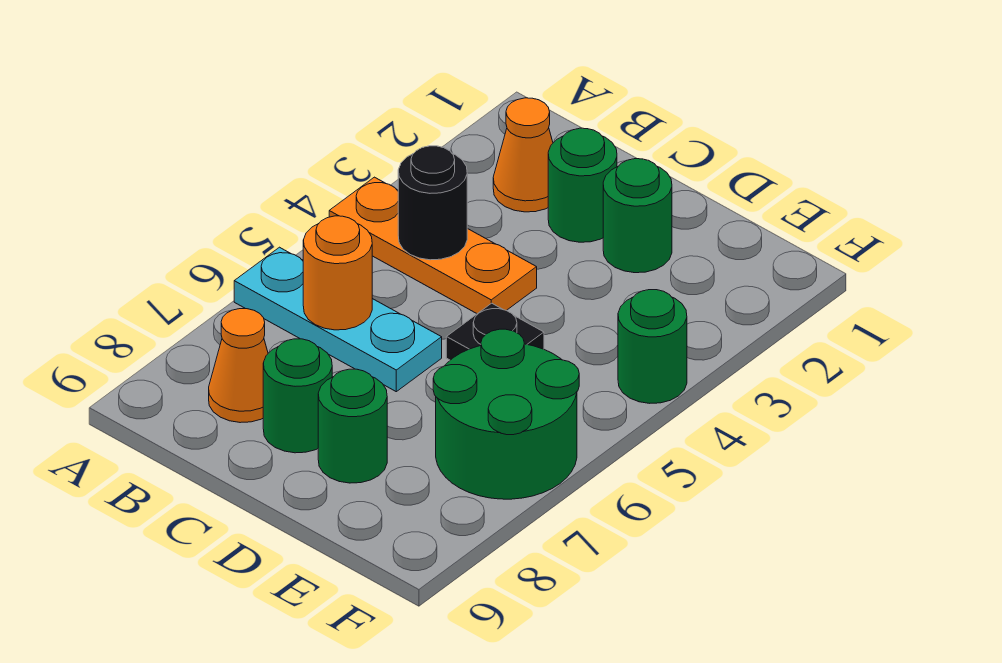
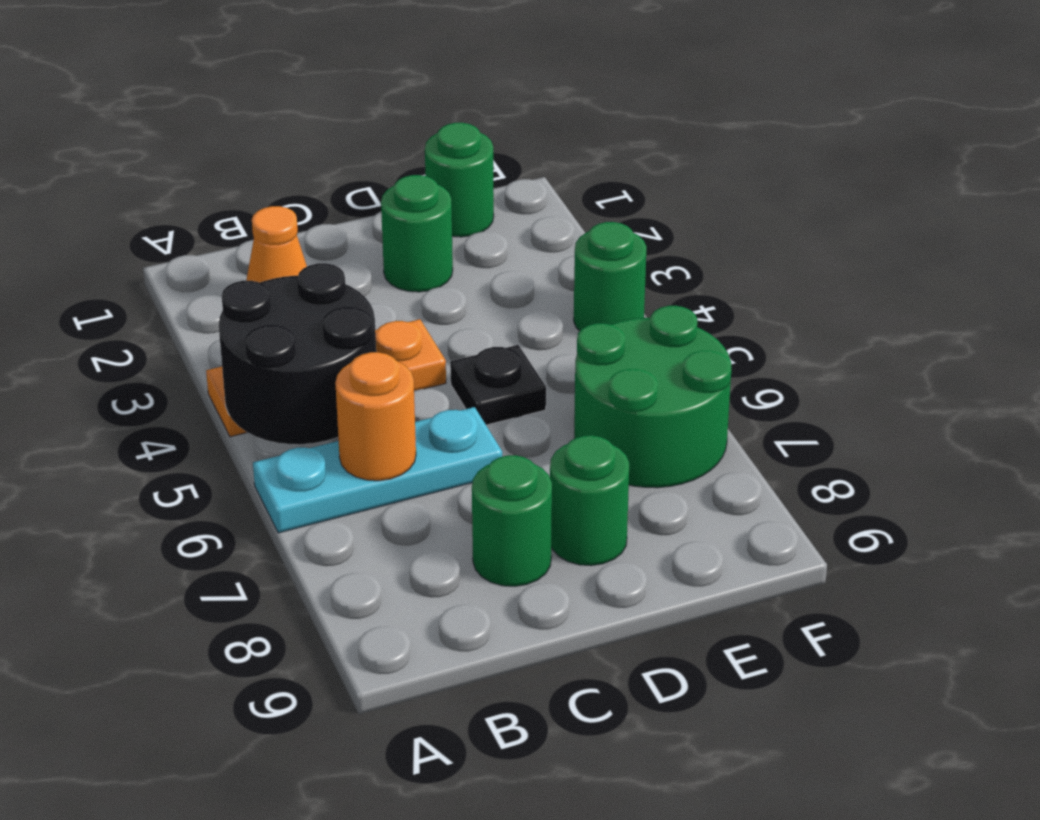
black 1x1 round brick [398,146,467,260] -> black 2x2 round brick [219,263,376,444]
orange 1x1 cone [209,309,268,423] -> none
green 1x1 round brick [548,128,617,242] -> green 1x1 round brick moved to [425,123,494,237]

